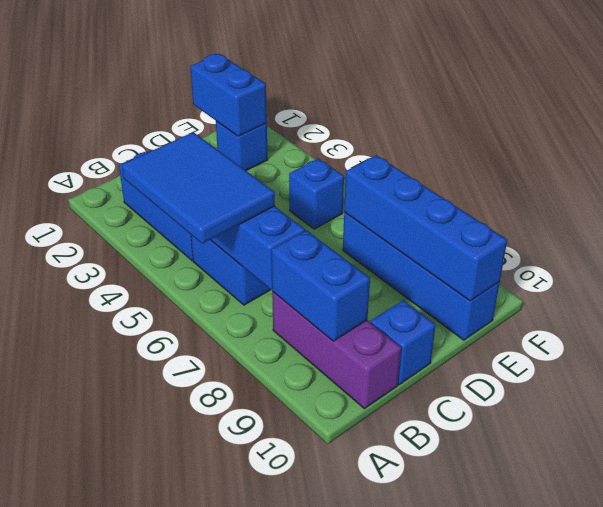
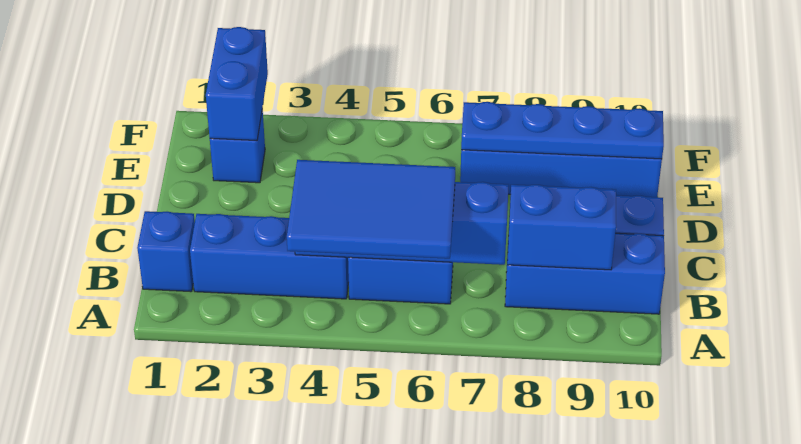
purple 1x3 brick [272,292,401,409] -> blue 1x3 brick [505,233,665,314]
blue 1x2 brick [190,54,267,136] -> blue 1x2 brick turned to [206,27,268,141]
blue 1x1 brick [289,159,344,229] -> blue 1x1 brick moved to [137,211,195,292]
blue 1x4 brick [344,155,507,301] -> blue 1x4 plate [461,102,664,159]

